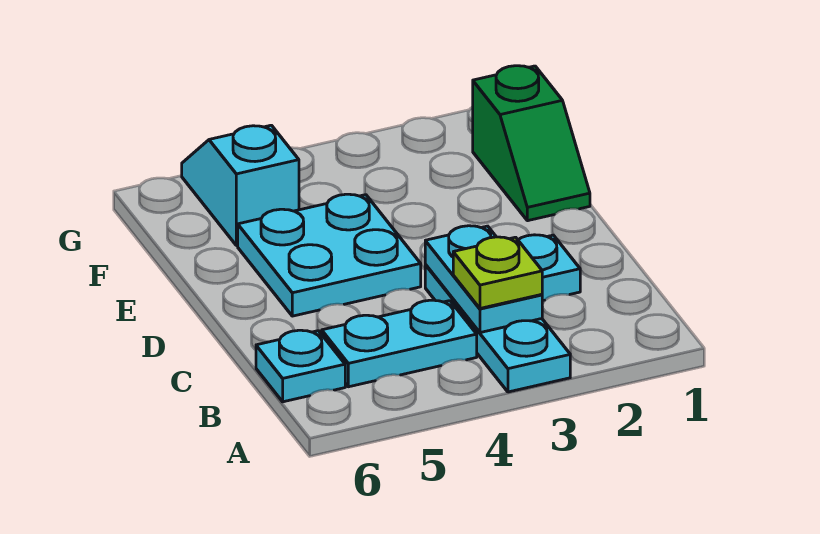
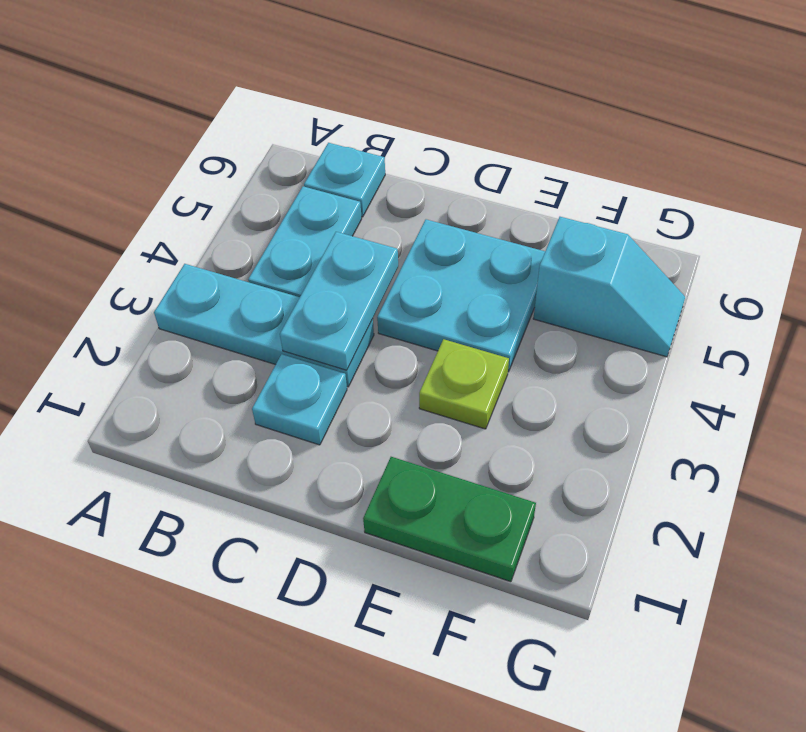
cyan 1x2 plate [425,226,542,333] -> cyan 1x2 plate turned to [280,232,398,370]
lime 1x1 plate [453,237,542,308] -> lime 1x1 plate moved to [419,339,509,429]
green 1x2 slope [473,66,590,221] -> green 1x2 plate [363,457,536,582]

